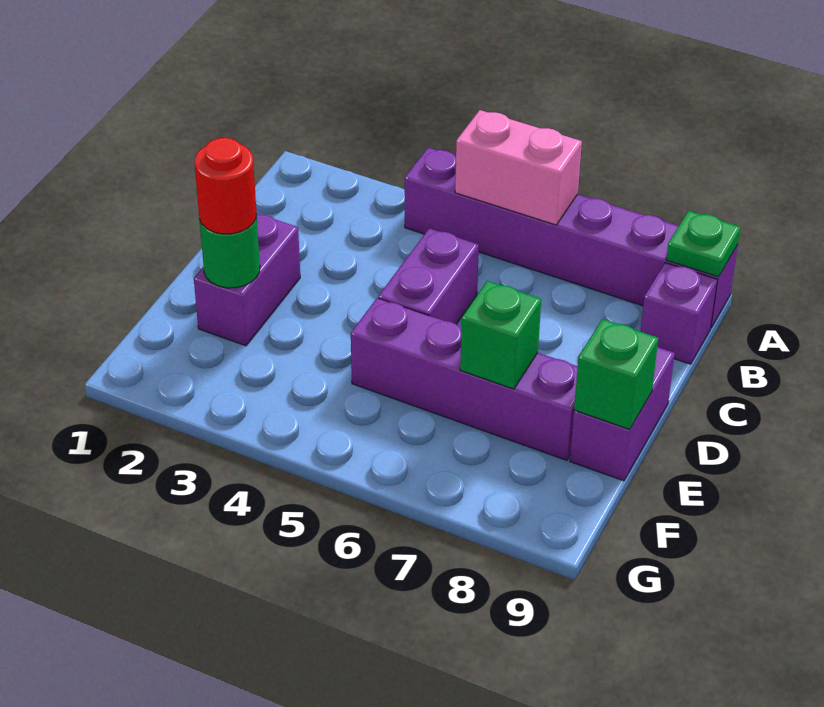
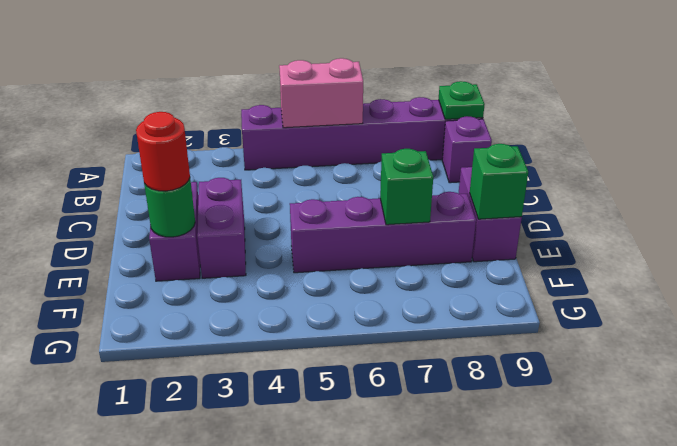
purple 1x2 brick [378,228,479,324] -> purple 1x2 brick moved to [197,178,246,278]

